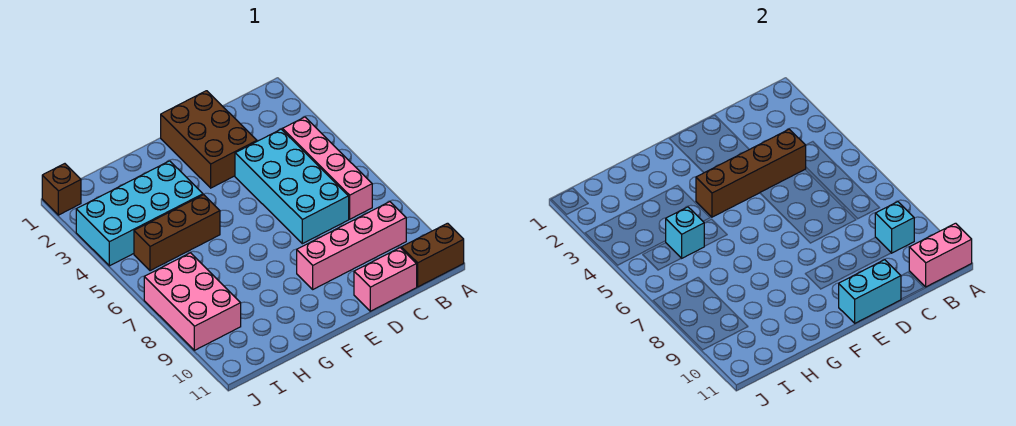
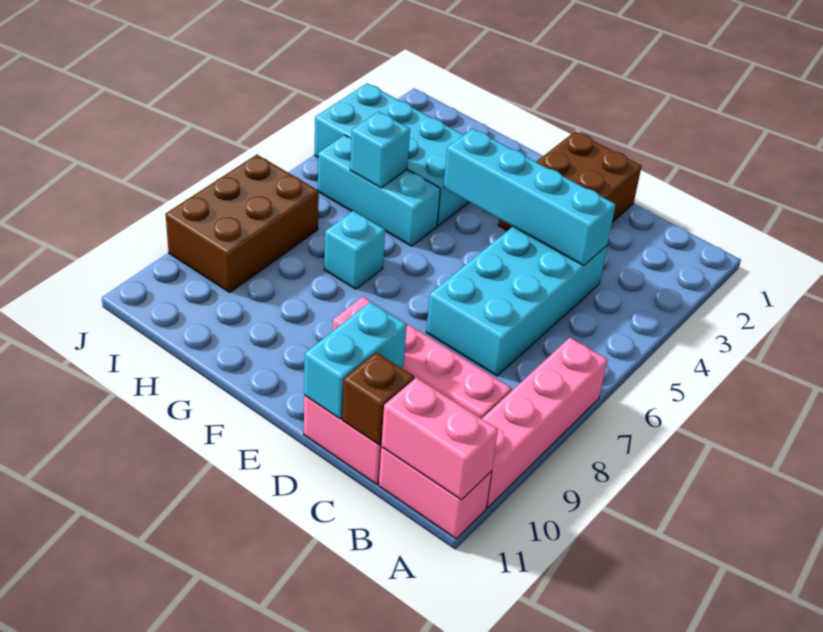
brown 1x2 brick [401,223,464,287] -> pink 1x2 brick [379,447,492,539]
pink 1x4 brick [282,117,372,219] -> pink 1x4 brick moved to [482,338,608,508]
cyan 1x1 brick [875,202,914,253] -> cyan 1x1 brick moved to [324,211,385,289]
brown 1x4 brick [696,129,806,217] -> cyan 1x4 brick [444,129,616,265]
cyan 1x2 brick [839,260,901,323] -> cyan 1x2 brick turned to [304,302,407,419]
brown 1x3 brick [134,195,220,271] -> cyan 1x3 brick [318,135,440,246]
pink 2x3 brick [144,253,241,350] -> brown 2x3 brick [166,155,319,293]
brown 1x1 brick [42,164,81,215] -> brown 1x1 brick moved to [342,352,414,445]

